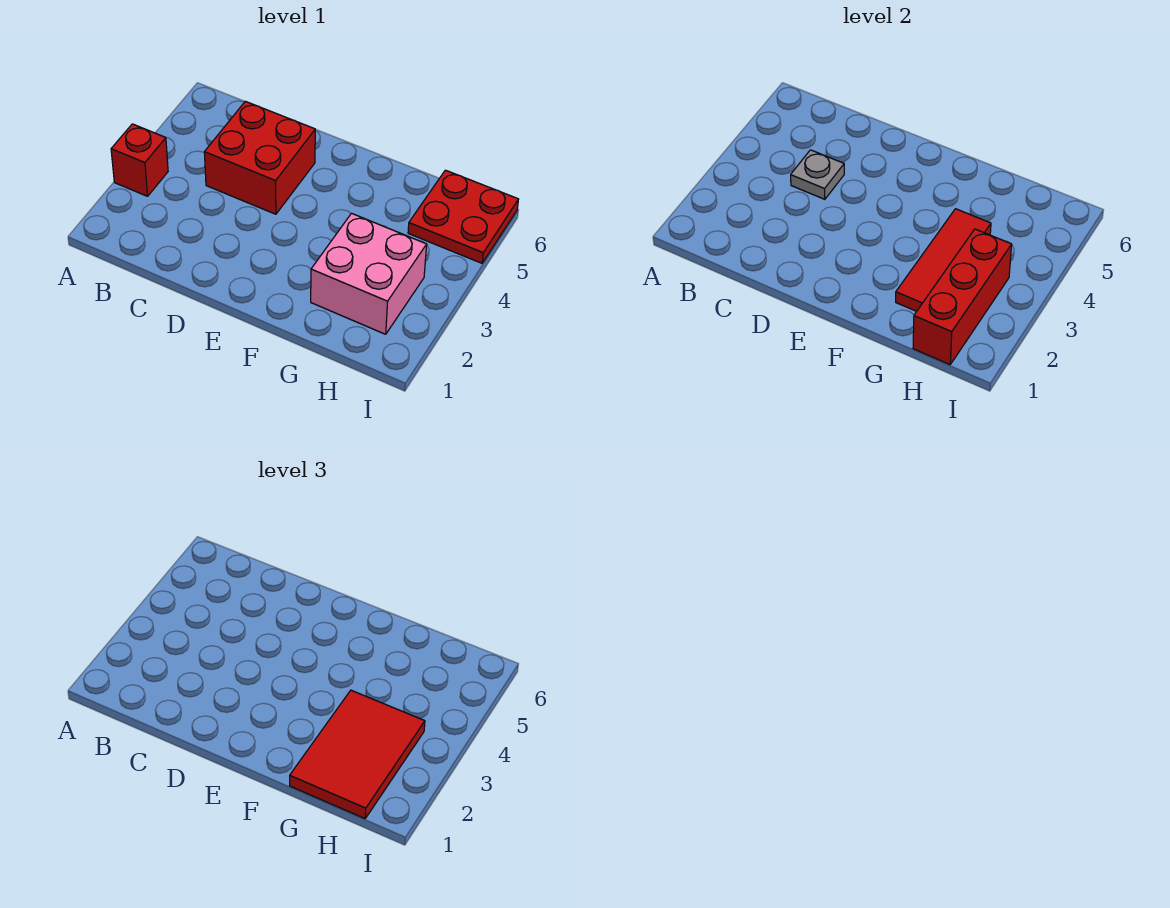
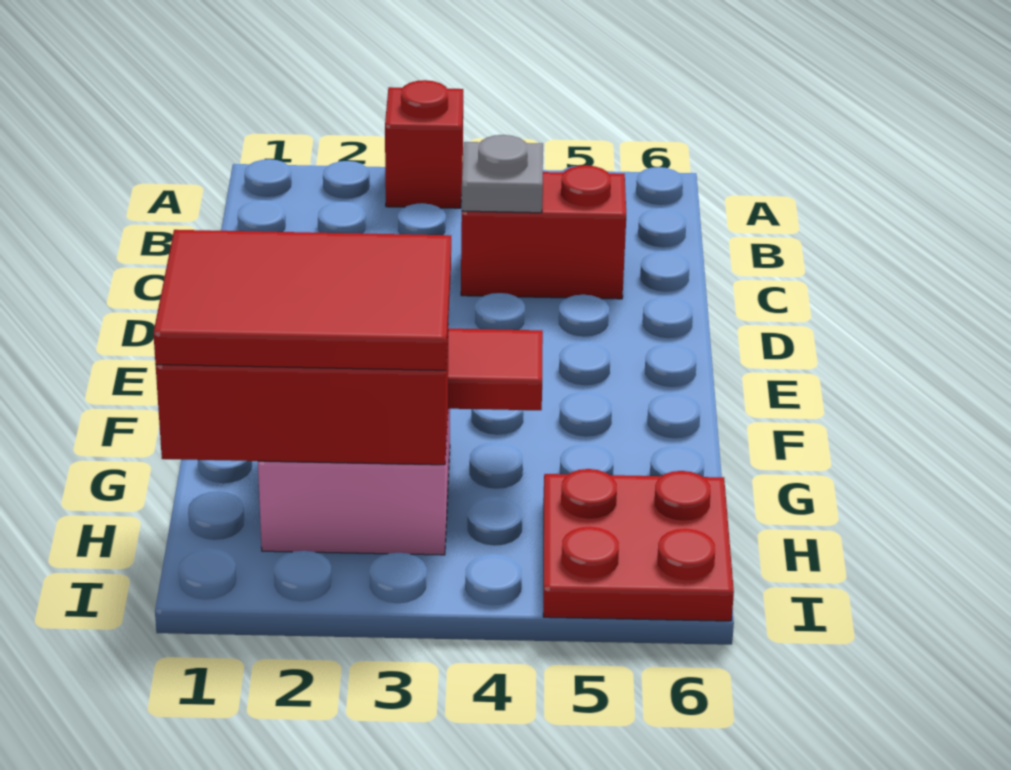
red 2x2 brick [204,101,315,214] -> red 1x2 brick [461,165,626,299]

